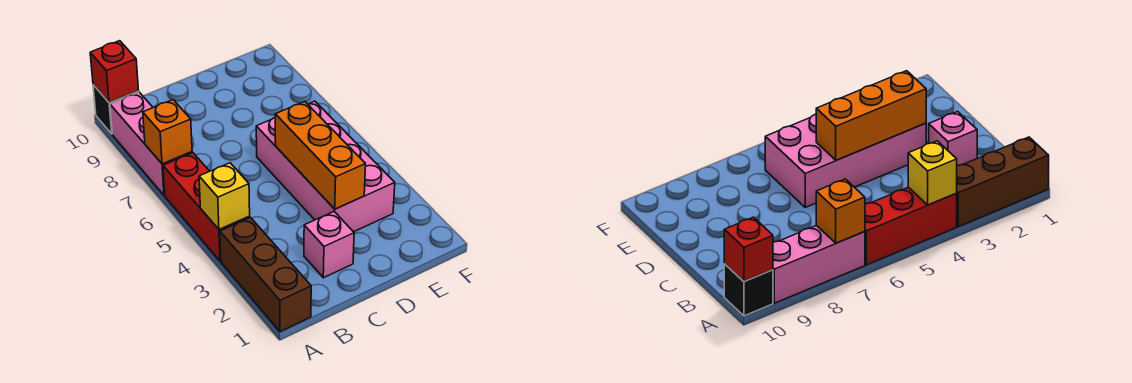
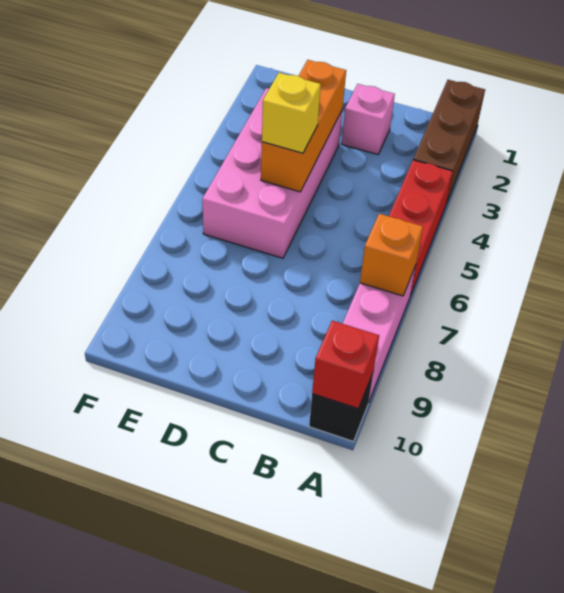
yellow 1x1 brick [199,163,250,230] -> yellow 1x1 brick moved to [262,73,321,153]

